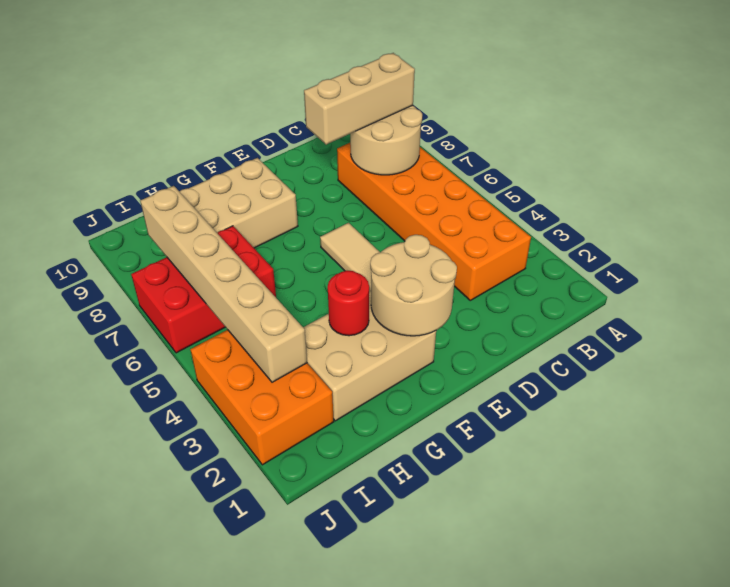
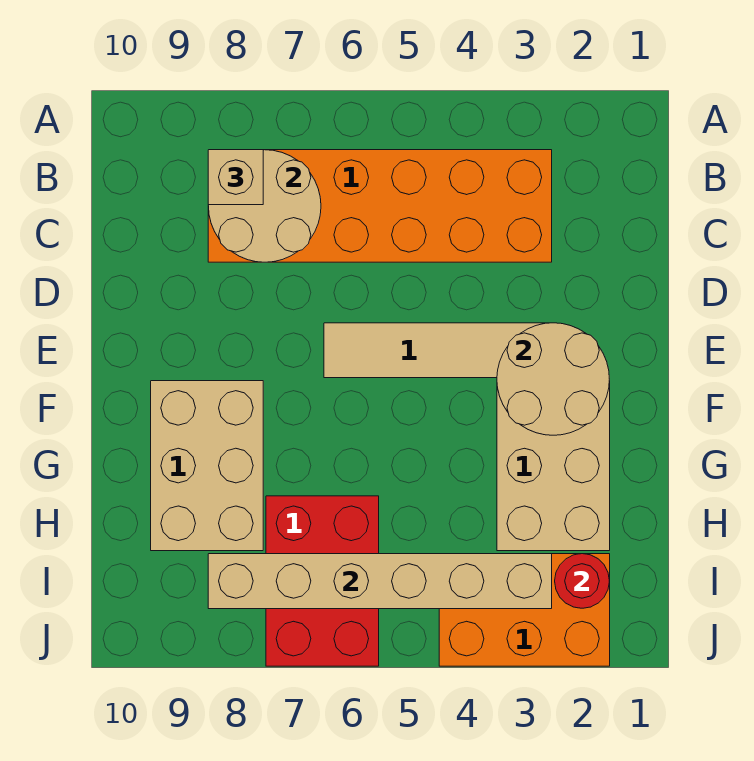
tan 1x3 brick [304,53,415,144] -> tan 1x1 brick [208,150,263,205]
red 1x1 round brick [328,271,369,336] -> red 1x1 round brick moved to [555,554,609,608]

